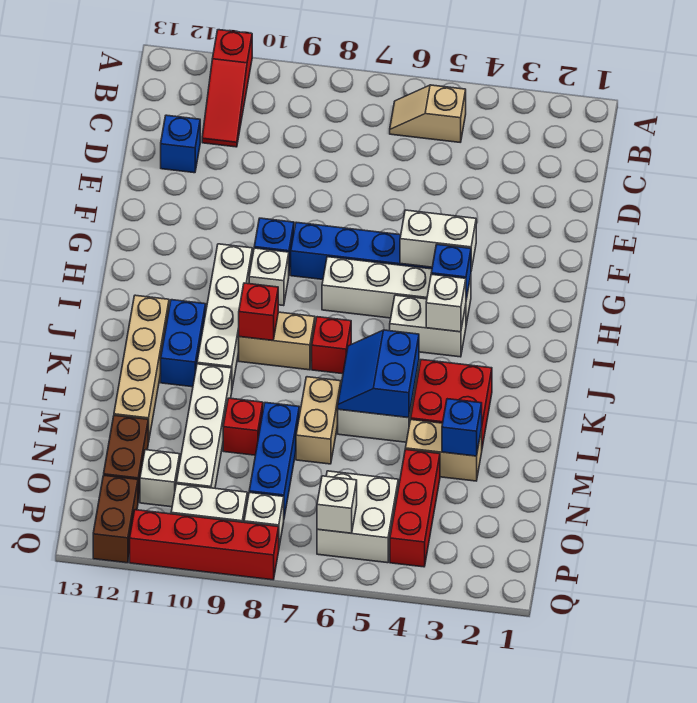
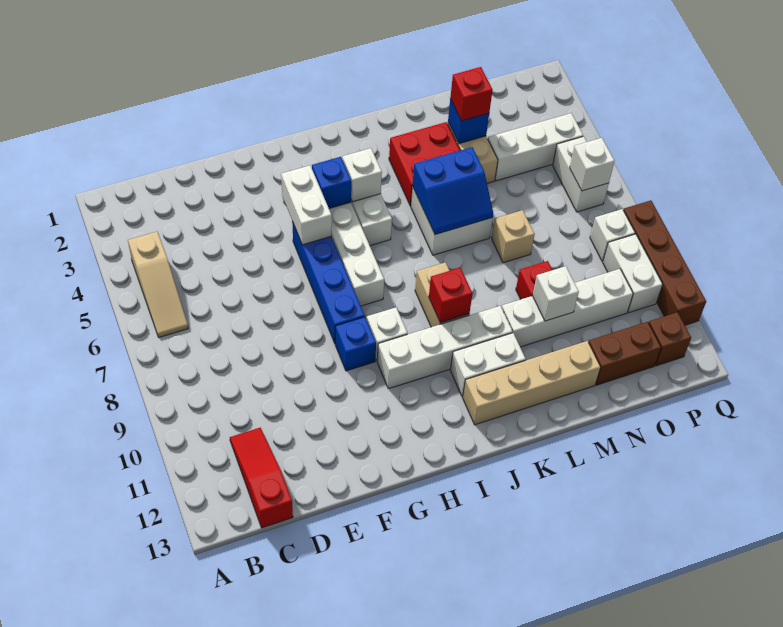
red 1x3 slope [202,30,252,147] -> red 1x3 slope turned to [230,428,293,528]
tan 1x2 slope [390,85,466,142] -> tan 1x3 slope [128,232,188,337]
blue 1x1 brick [161,115,200,173] -> none
red 1x1 brick [312,317,351,374] -> red 1x1 brick moved to [450,67,493,121]
blue 1x2 brick [161,300,206,387] -> white 1x2 brick [450,333,526,397]
tan 1x2 brick [296,377,341,464] -> tan 1x1 brick [492,210,535,263]
blue 1x3 brick [249,403,299,517] -> none
red 1x3 brick [390,450,440,567] -> white 1x3 brick [488,113,583,181]
white 2x2 brick [317,471,398,563] -> white 1x2 brick [553,136,609,212]
white 1x1 brick [140,450,180,507] -> white 1x1 brick moved to [532,266,579,321]
brown 1x2 brick [93,475,138,563] -> brown 1x1 brick [649,312,691,366]
red 1x4 brick [130,510,279,580] -> brown 1x4 brick [623,200,706,325]

